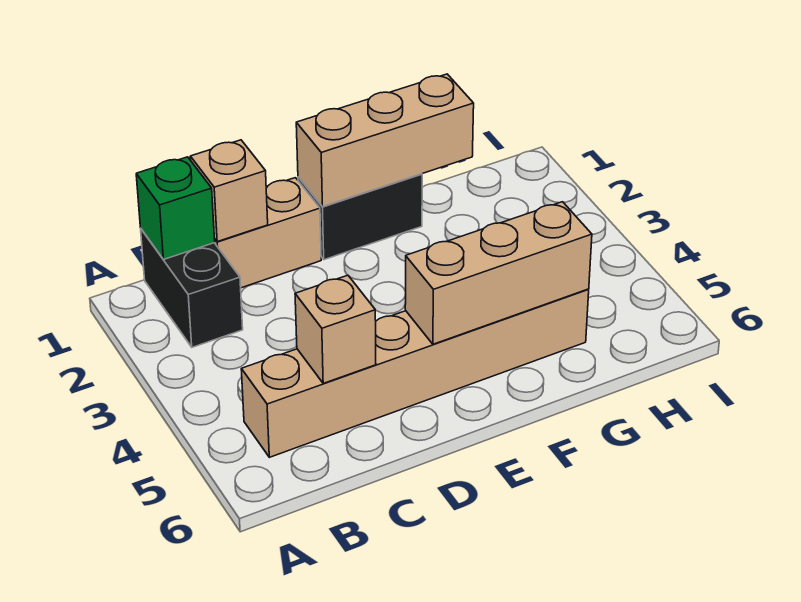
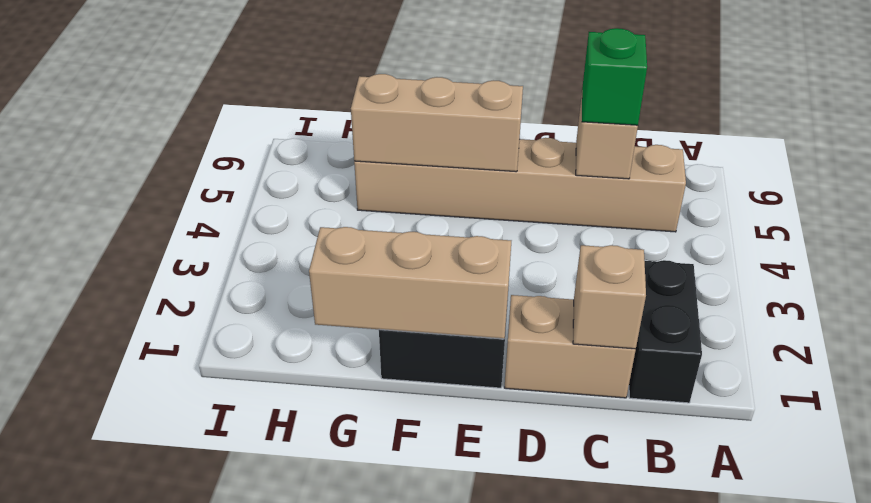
green 1x1 brick [136,157,215,260] -> green 1x1 brick moved to [582,28,647,125]

